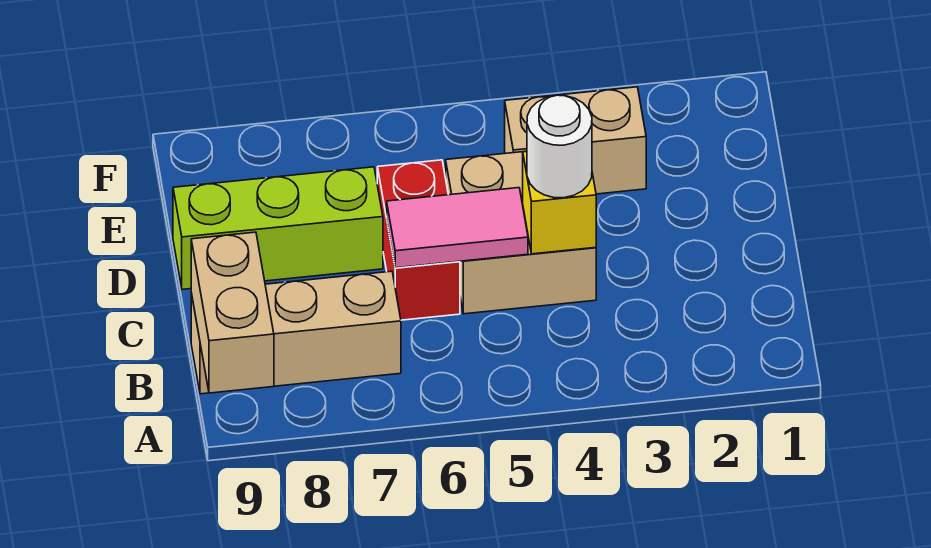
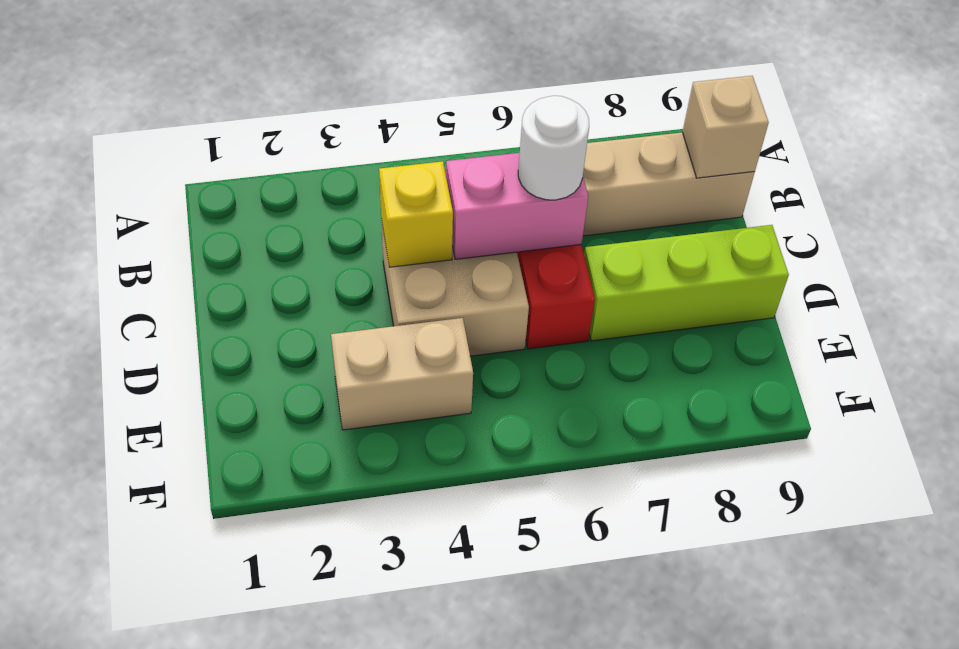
tan 1x2 brick [191,232,274,393] -> tan 1x1 brick [682,76,769,178]
white 1x1 round brick [527,95,592,198] -> white 1x1 round brick moved to [518,96,589,200]
pink 1x2 tile [387,188,528,268] -> pink 1x2 brick [446,153,588,259]

